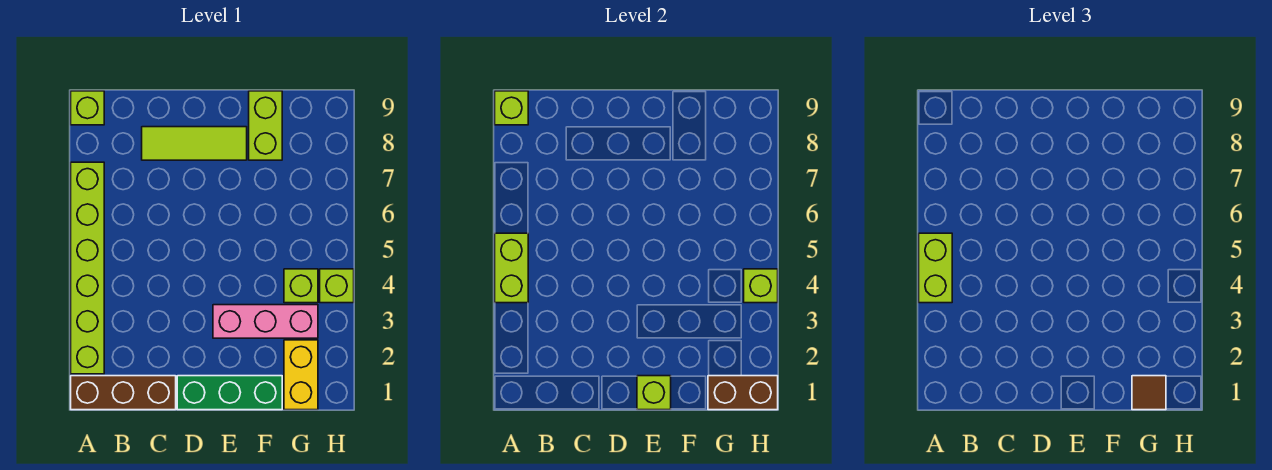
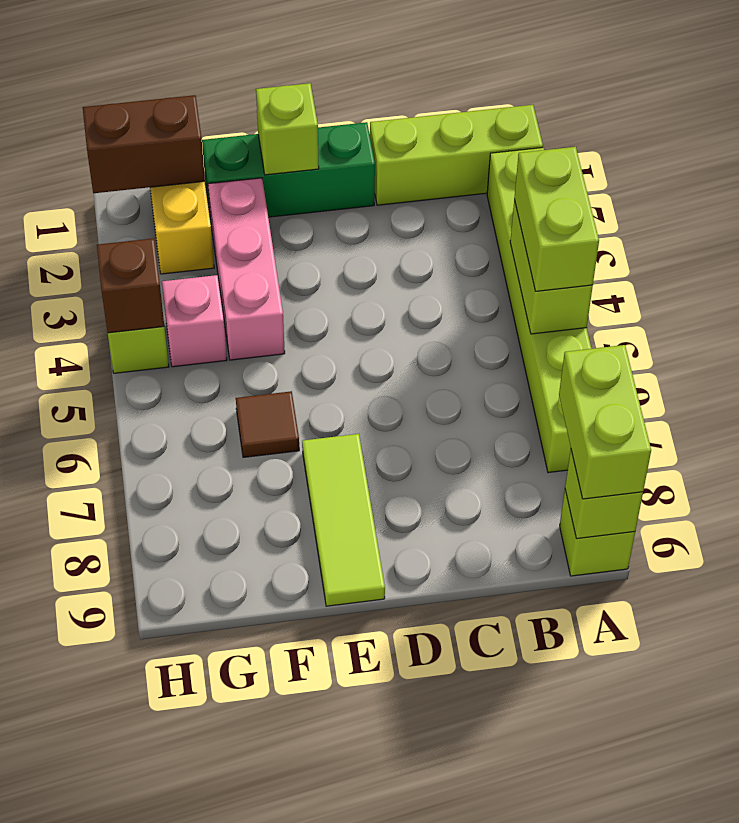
brown 1x3 brick [71,376,176,410] -> lime 1x3 brick [370,105,543,205]
lime 1x3 tile [142,127,247,160] -> lime 1x3 tile turned to [302,434,385,606]
pink 1x3 brick [213,305,318,338] -> pink 1x3 brick turned to [208,178,285,360]
lime 1x2 brick [249,91,282,160] -> lime 1x2 brick moved to [559,345,651,499]
brown 1x1 tile [1132,376,1166,410] -> brown 1x1 tile moved to [236,391,299,457]
lime 1x1 brick [284,269,318,303] -> pink 1x1 brick [162,275,227,367]
lime 1x1 brick [744,269,778,303] -> brown 1x1 brick [97,238,164,333]

